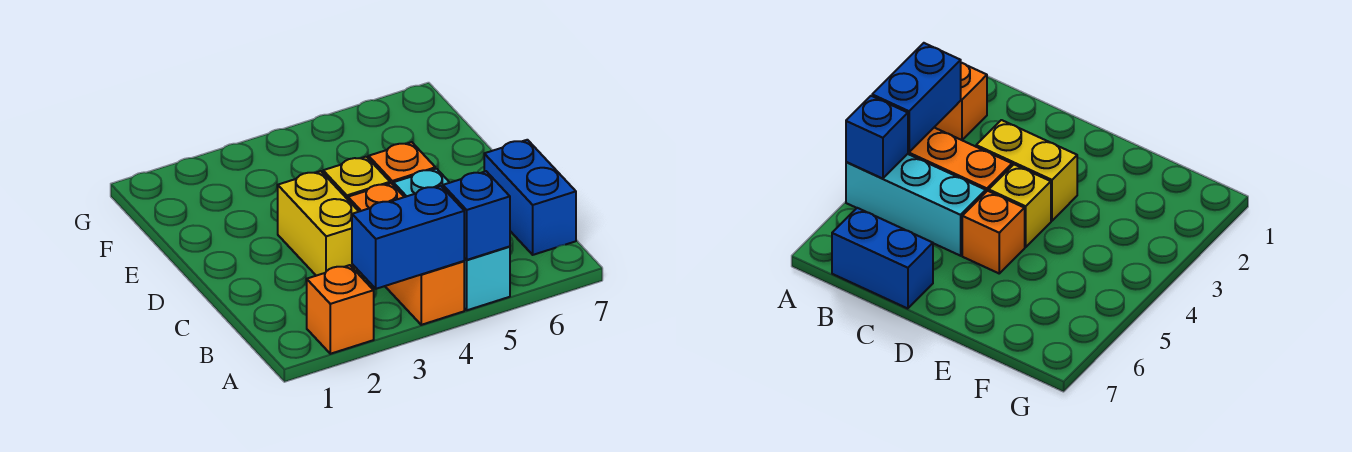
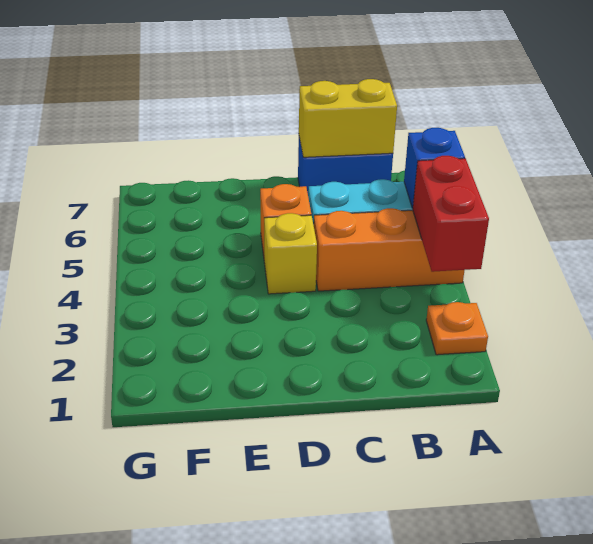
orange 1x1 brick [307,265,374,354] -> orange 1x1 plate [426,302,488,355]
blue 1x2 brick [352,186,464,289] -> red 1x2 brick [413,156,489,272]
yellow 1x2 brick [278,171,362,276] -> yellow 1x2 brick moved to [299,79,397,157]

